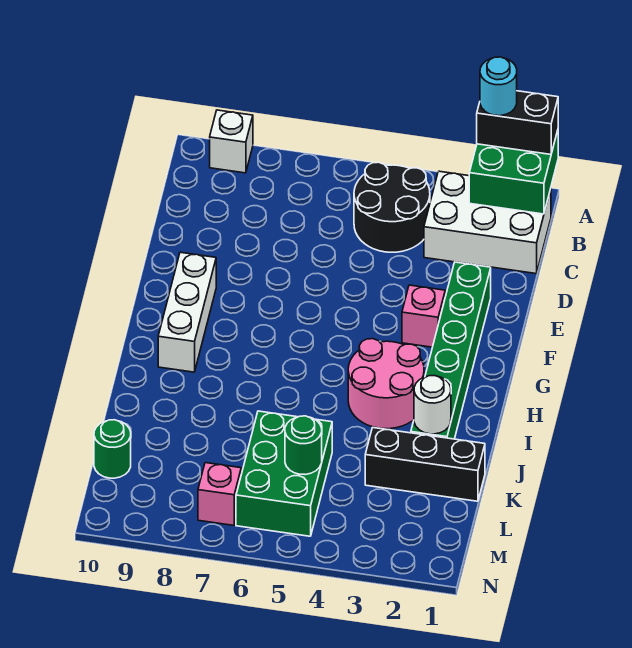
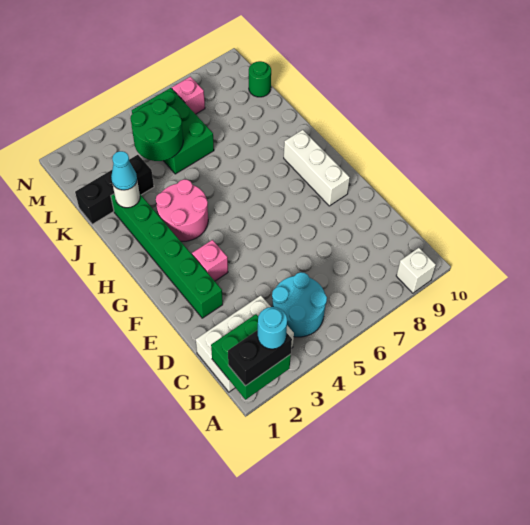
black 2x2 round brick [354,162,430,252] -> cyan 2x2 round brick [272,272,327,337]
none -> cyan 1x1 cone [111,151,137,190]
green 1x1 round brick [285,416,322,475] -> green 2x2 round brick [130,99,183,161]

